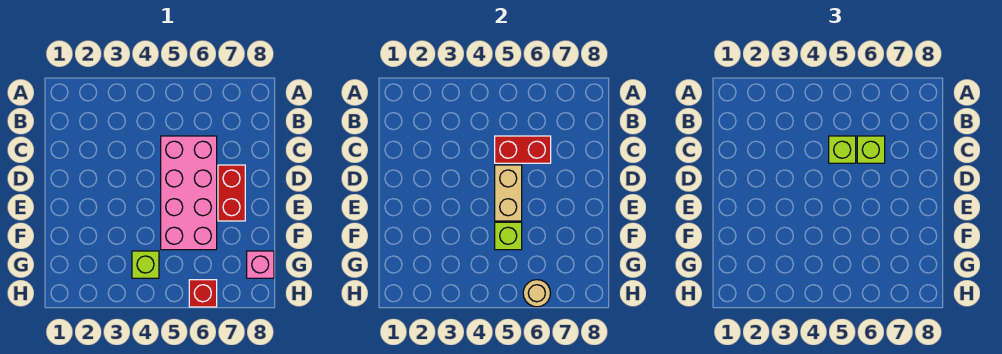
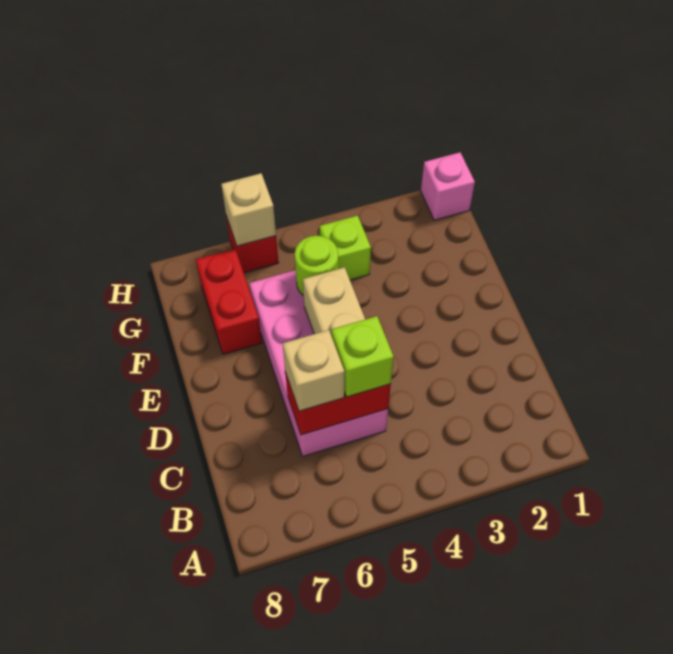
lime 1x1 brick [857,136,885,163] -> tan 1x1 brick [283,330,345,411]
red 1x2 brick [218,165,245,221] -> red 1x2 brick moved to [196,249,262,354]
lime 1x1 brick [495,222,522,250] -> lime 1x1 round brick [295,236,338,296]
pink 1x1 brick [247,251,274,278] -> pink 1x1 brick moved to [421,152,475,220]
tan 1x1 round brick [523,280,550,307] -> tan 1x1 brick [221,173,276,246]

